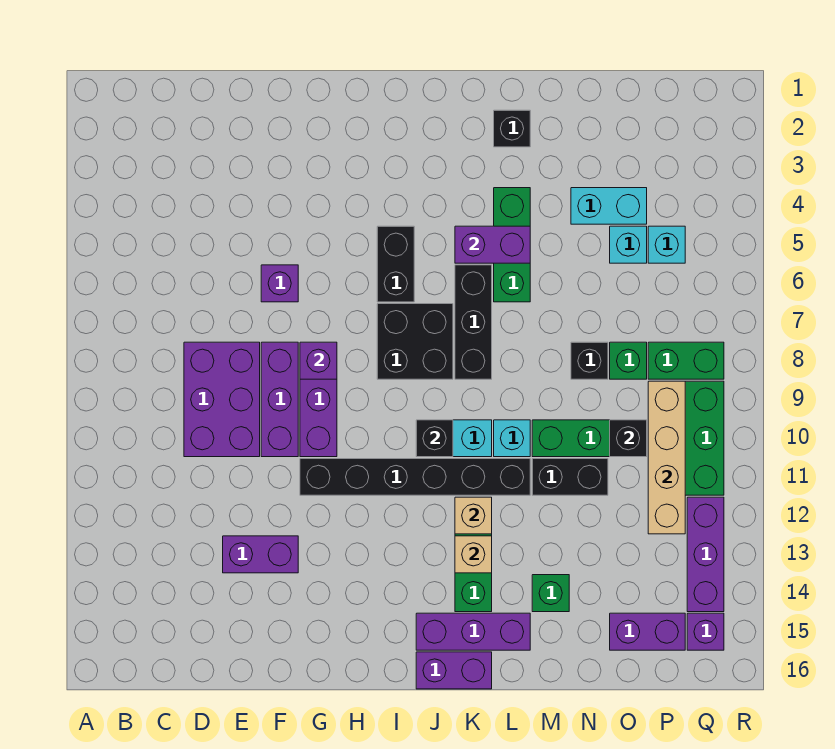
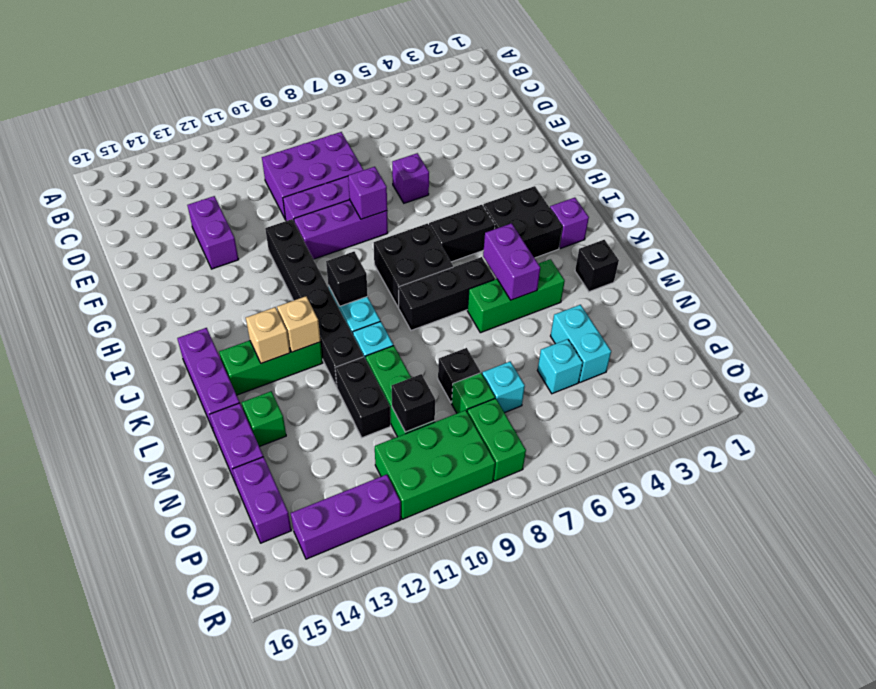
none -> black 2x2 brick [483,186,562,258]
purple 1x2 brick [416,652,492,689] -> purple 1x2 brick moved to [209,403,263,484]
cyan 1x1 brick [648,226,685,263] -> cyan 1x1 brick moved to [482,361,525,413]
tan 1x4 brick [648,381,685,534] -> none
purple 1x1 brick [687,613,724,650] -> purple 1x1 brick moved to [550,198,589,249]

